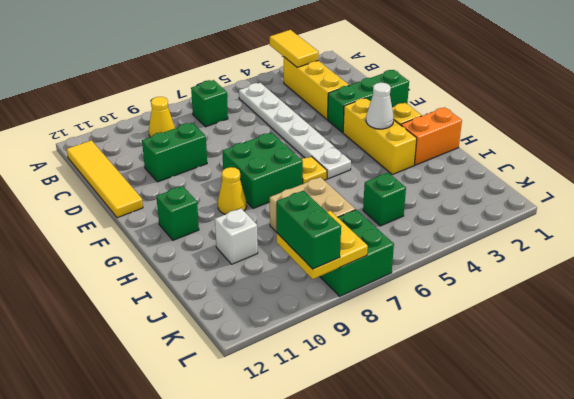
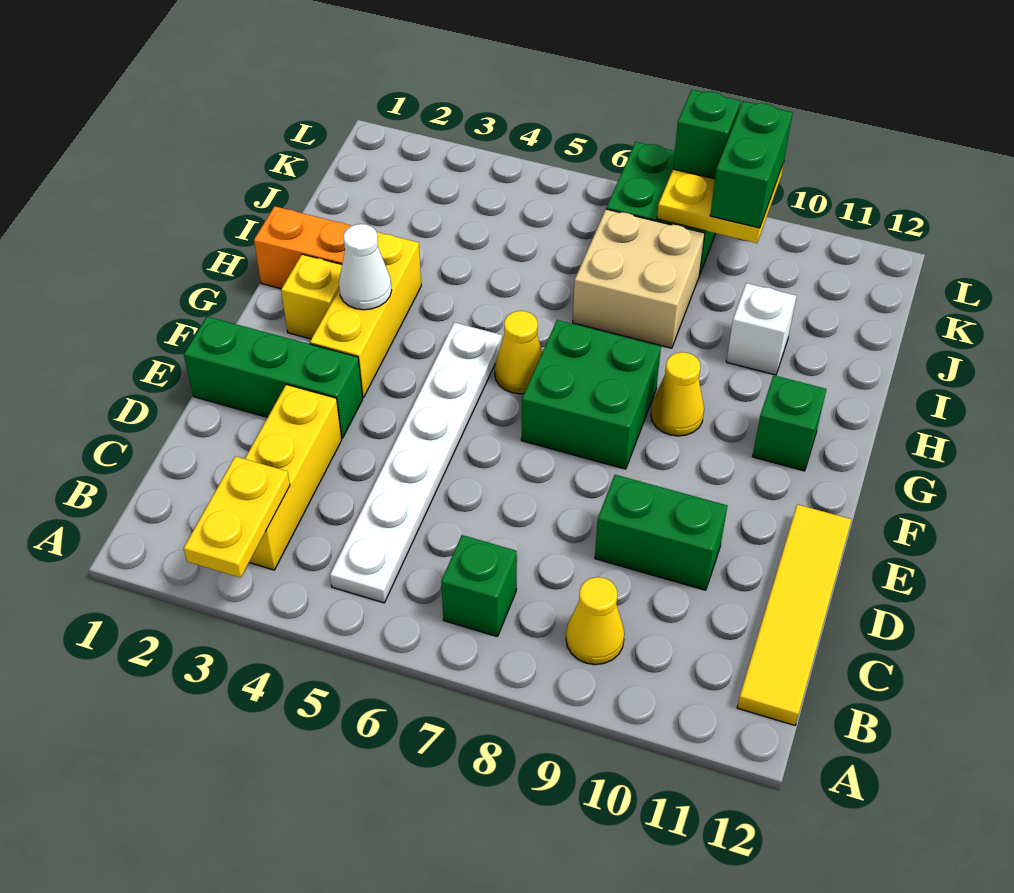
yellow 1x2 tile [270,30,319,67] -> yellow 1x2 plate [184,456,290,578]
yellow 1x1 plate [301,157,327,184] -> yellow 1x1 cone [495,311,542,394]
green 1x1 brick [363,173,406,226] -> green 1x1 brick moved to [673,90,740,179]

